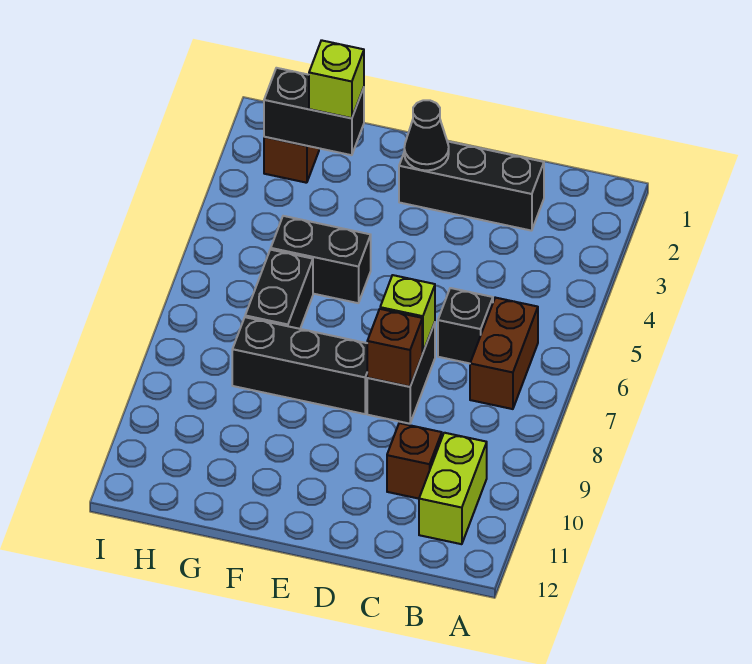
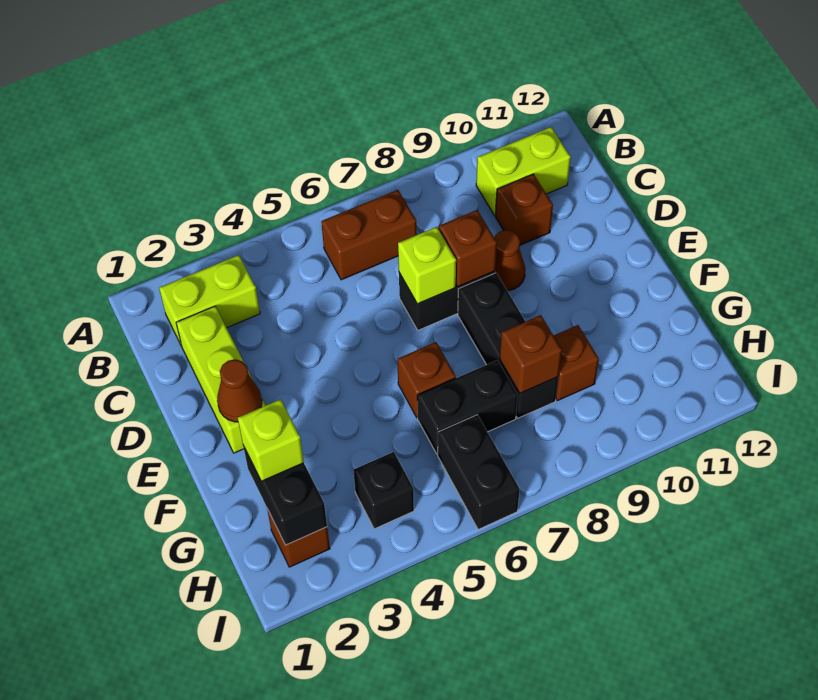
none -> lime 1x2 brick [159,255,260,346]
black 1x3 brick [399,141,544,231] -> lime 1x3 brick [176,306,266,453]
black 1x1 brick [438,288,493,363] -> black 1x1 brick moved to [353,452,414,529]
none -> brown 1x1 cone [495,230,525,291]
black 1x1 cone [404,100,449,171] -> brown 1x1 cone [217,359,262,422]
black 1x2 brick [271,216,371,303] -> black 1x2 brick moved to [438,415,520,530]
none -> brown 1x1 brick [397,342,456,418]
none -> brown 1x1 brick [500,315,562,393]
none -> brown 1x1 brick [554,325,599,401]

